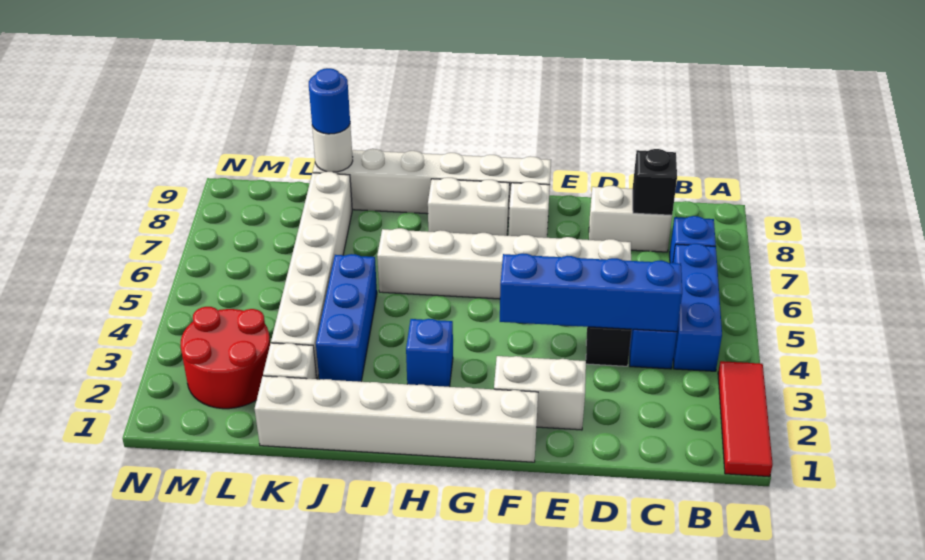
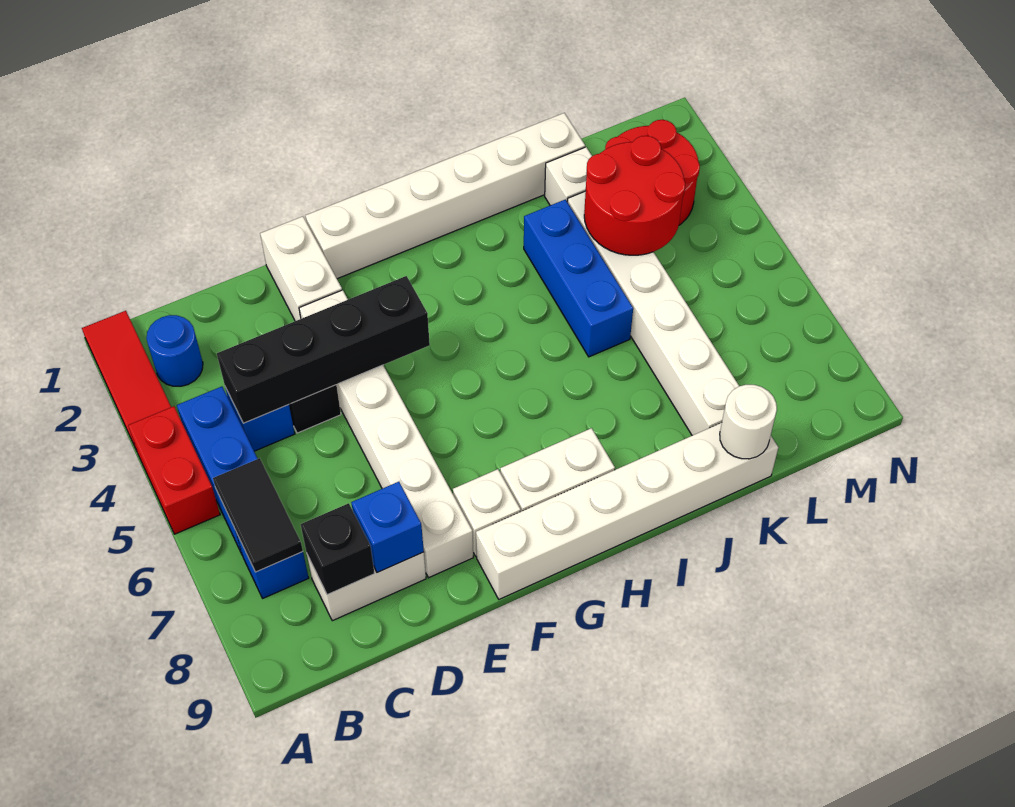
none -> red 1x2 brick [128,406,220,534]
none -> black 1x2 tile [213,458,303,572]
blue 1x4 brick [500,253,682,332] -> black 1x4 brick [217,276,430,423]
white 1x6 brick [377,228,631,299] -> white 1x6 brick turned to [299,290,473,578]
white 1x2 brick [494,356,586,430] -> white 1x2 brick turned to [260,216,342,321]
blue 1x1 brick [406,319,453,387] -> blue 1x1 brick moved to [351,482,424,573]
none -> red 2x2 round brick [584,136,685,255]
blue 1x1 round brick [309,68,350,134] -> blue 1x1 round brick moved to [146,315,203,386]

